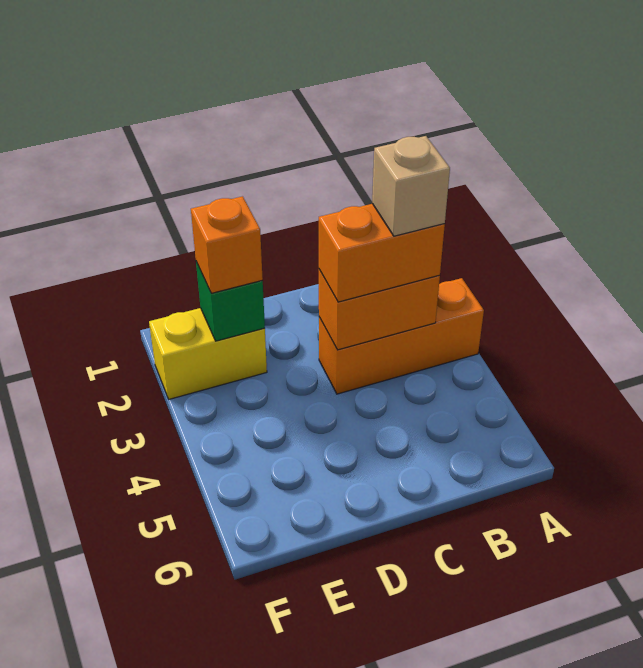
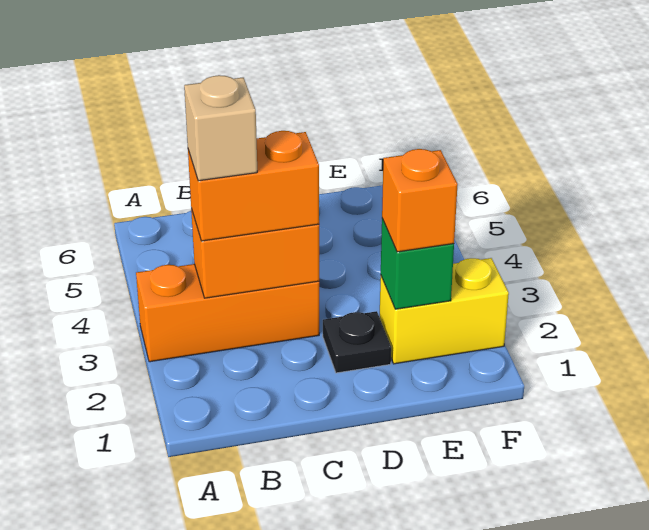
none -> black 1x1 plate [323,311,391,373]

